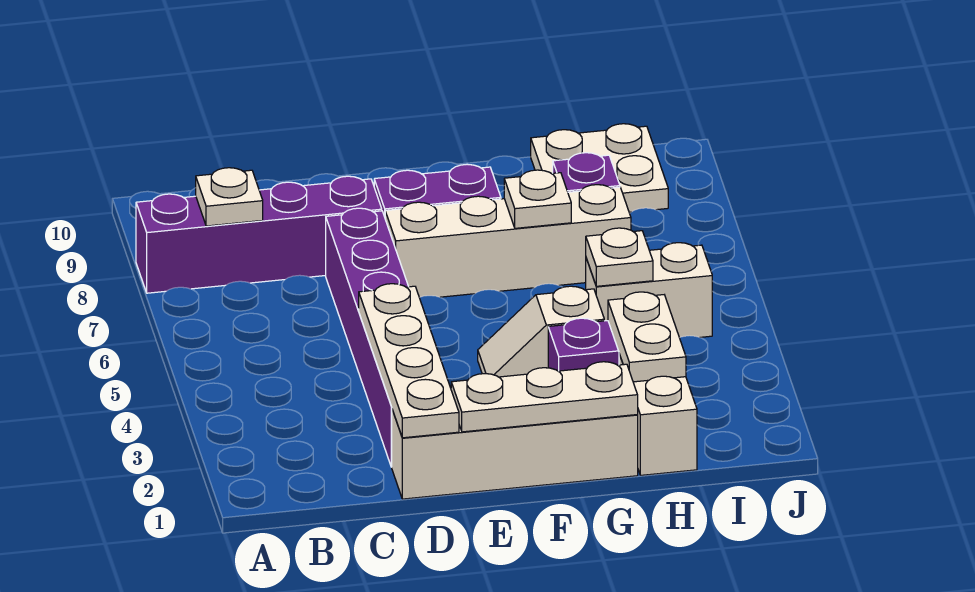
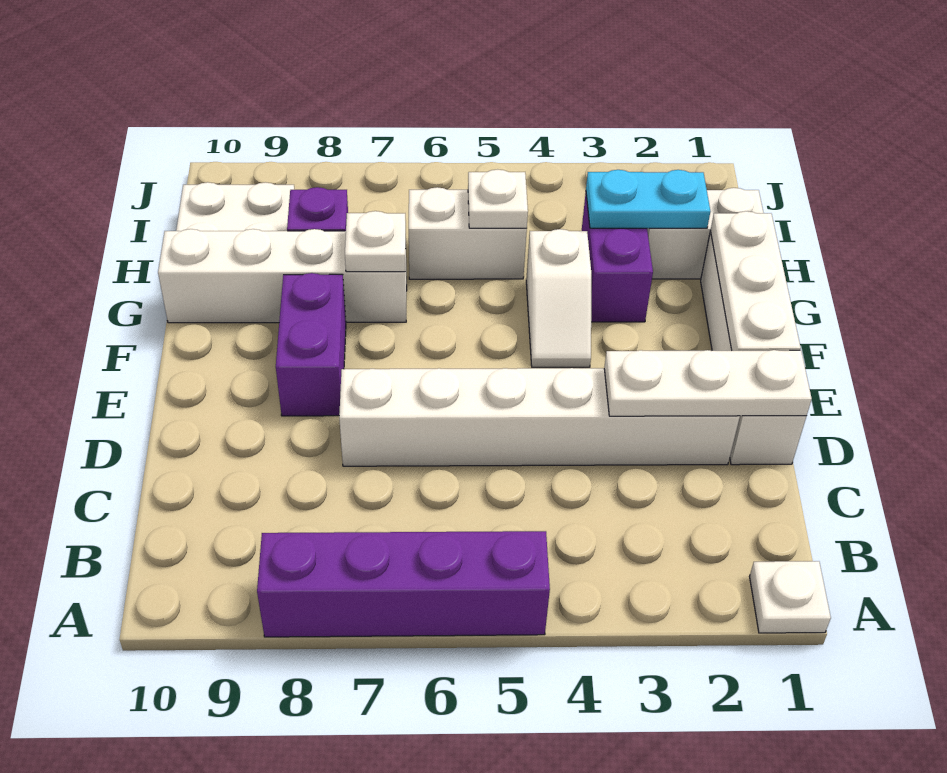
purple 1x4 brick [136,176,382,293] -> purple 1x4 brick turned to [257,531,550,637]
white 1x1 plate [196,168,263,226] -> white 1x1 plate moved to [750,561,831,633]
white 1x4 plate [359,284,459,438] -> white 1x3 plate [604,350,812,416]
purple 1x6 brick [326,208,408,467] -> white 1x6 brick [339,368,740,466]
white 1x4 brick [385,185,631,297] -> white 1x4 brick turned to [158,229,407,323]
white 1x2 plate [608,292,686,382] -> cyan 1x2 plate [586,170,710,228]
white 1x2 brick [586,243,712,338] -> white 1x2 brick turned to [409,187,527,279]

